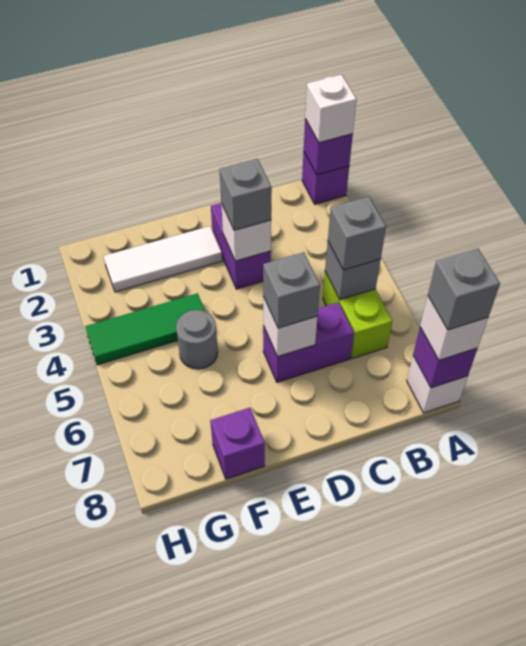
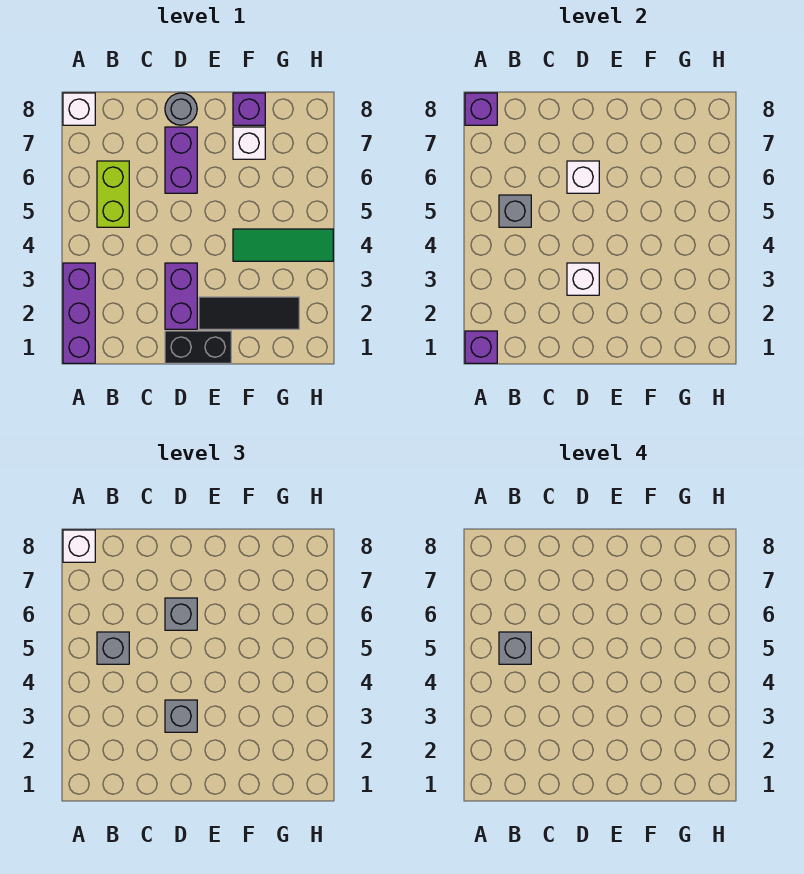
purple 1x1 brick [302,152,349,204] -> purple 1x3 brick [63,263,95,363]
white 1x1 brick [305,75,357,143] -> white 1x1 brick moved to [233,127,265,159]
grey 1x1 brick [428,249,500,330] -> grey 1x1 brick moved to [499,632,531,664]
purple 1x2 brick [263,302,354,382] -> purple 1x2 brick turned to [165,127,197,193]
none -> black 1x2 brick [165,331,231,363]
white 1x3 tile [104,226,222,292] -> black 1x3 tile [199,297,299,329]
grey 1x1 round brick [176,310,218,369] -> grey 1x1 round brick moved to [165,93,197,125]

